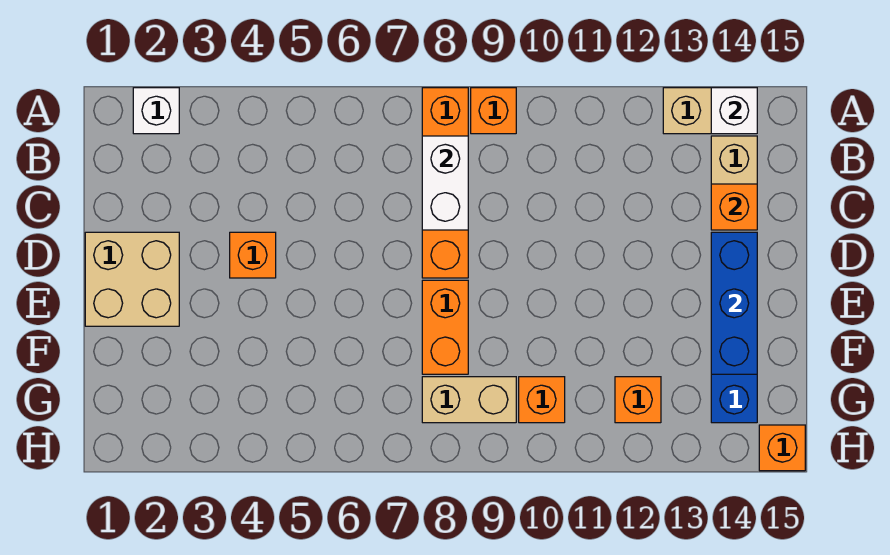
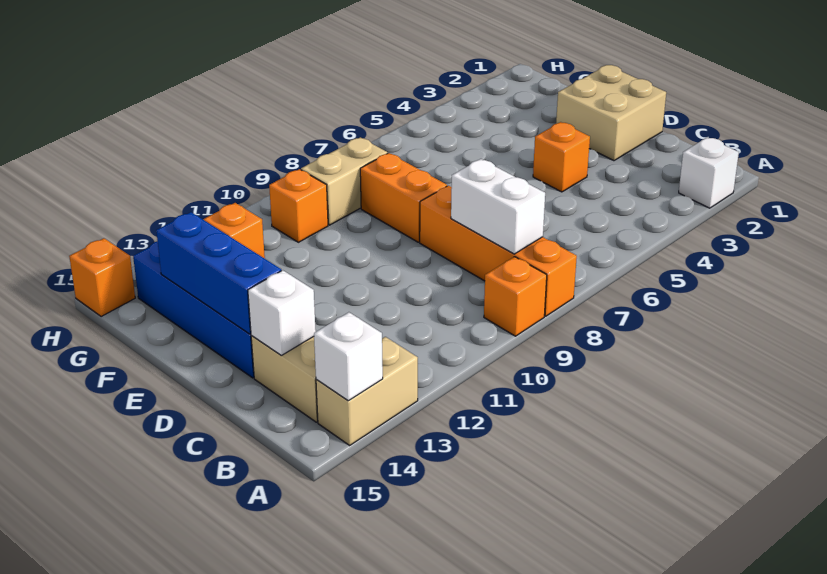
orange 1x1 brick [711,184,757,230] -> white 1x1 brick [248,270,316,355]

